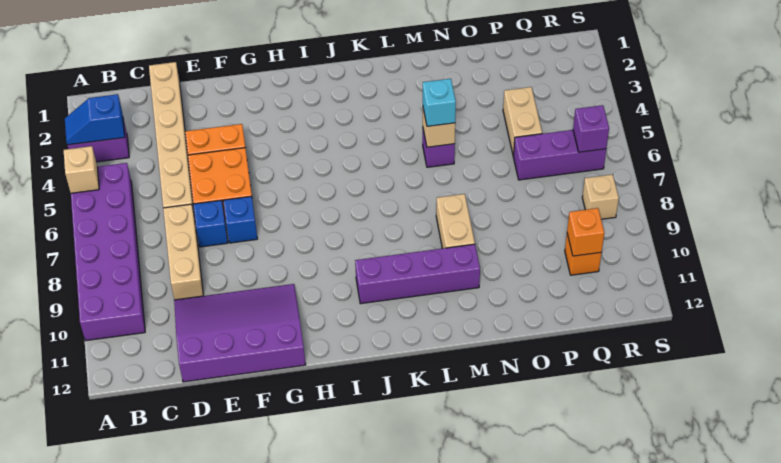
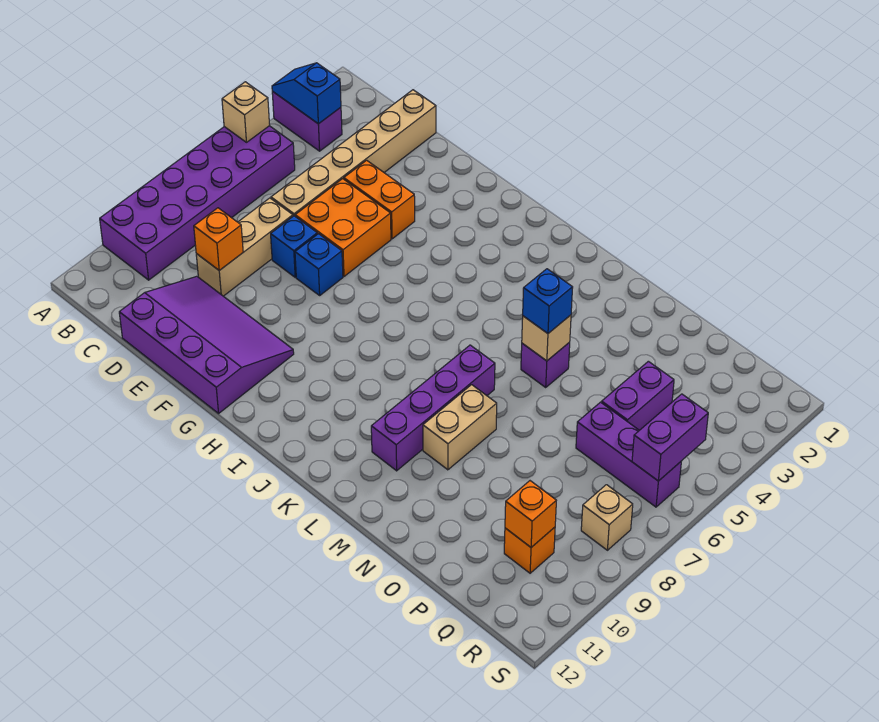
none -> orange 1x1 brick [194,208,243,270]
purple 1x4 brick [355,244,480,304] -> purple 1x4 brick turned to [371,345,495,471]
cyan 1x1 brick [423,79,456,126] -> blue 1x1 brick [523,269,573,333]
tan 1x2 brick [503,87,542,156] -> purple 1x2 brick [602,361,674,430]
purple 1x1 brick [573,105,609,152] -> purple 1x2 brick [632,394,708,481]

